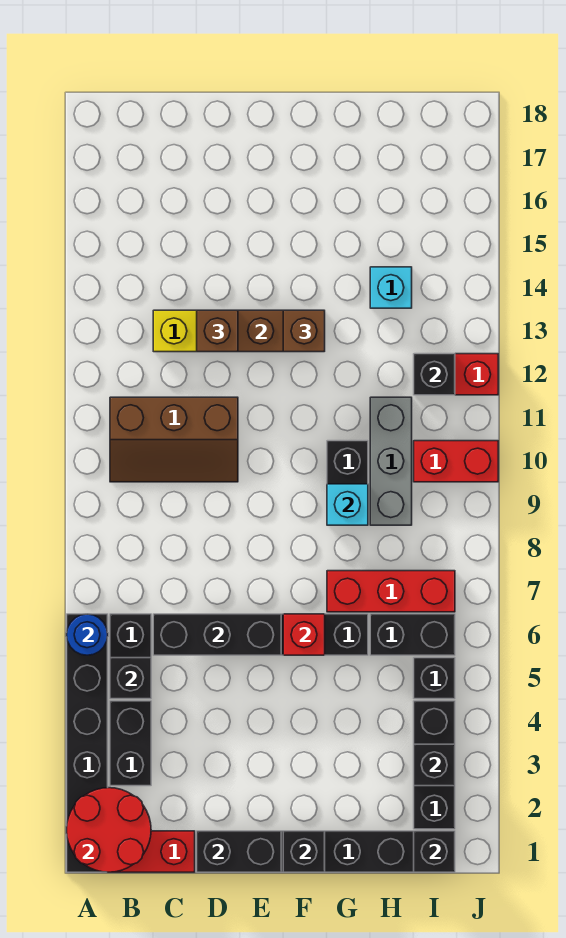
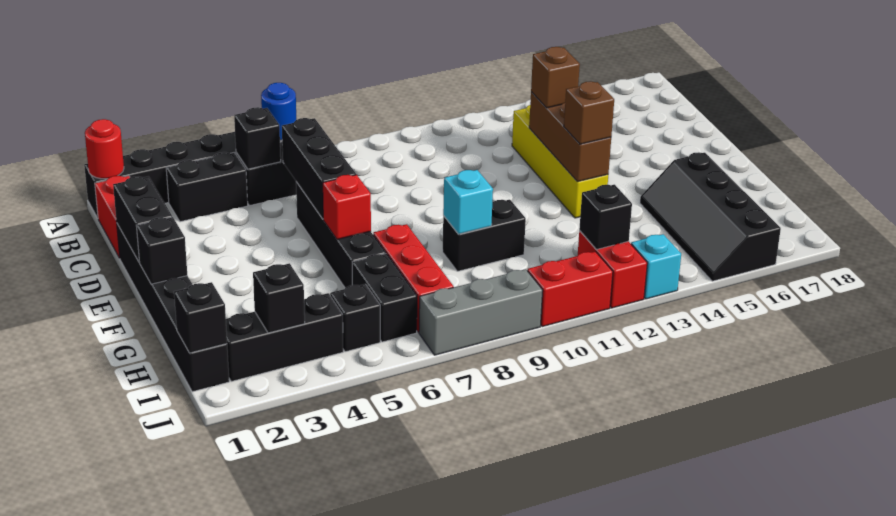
red 2x2 round brick [67,788,151,872] -> red 1x1 round brick [85,119,124,179]
brown 2x3 slope [110,397,238,482] -> none
none -> black 2x4 slope [640,152,781,281]
grey 1x3 brick [370,397,412,525] -> grey 1x3 brick moved to [419,269,543,355]
cyan 1x1 brick [370,267,412,308] -> cyan 1x1 brick moved to [631,234,681,299]
red 1x2 brick [414,441,498,482] -> red 1x2 brick turned to [527,251,613,327]

